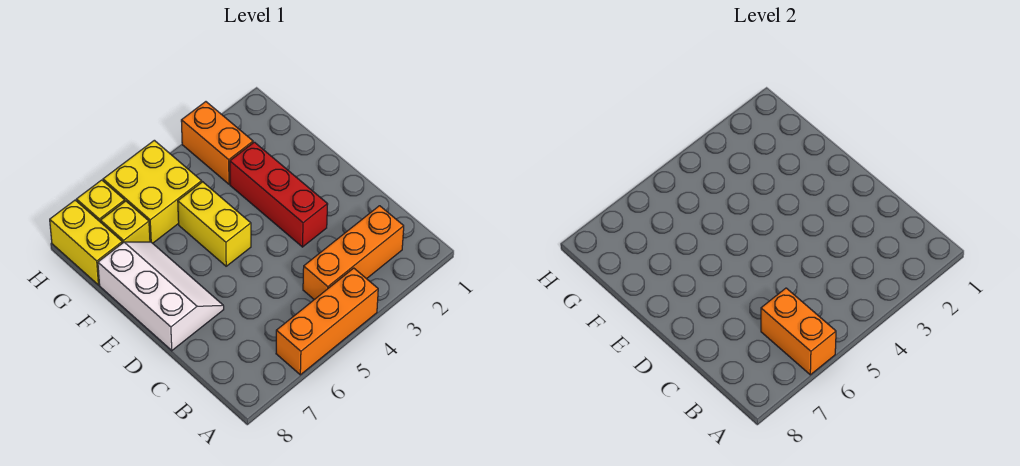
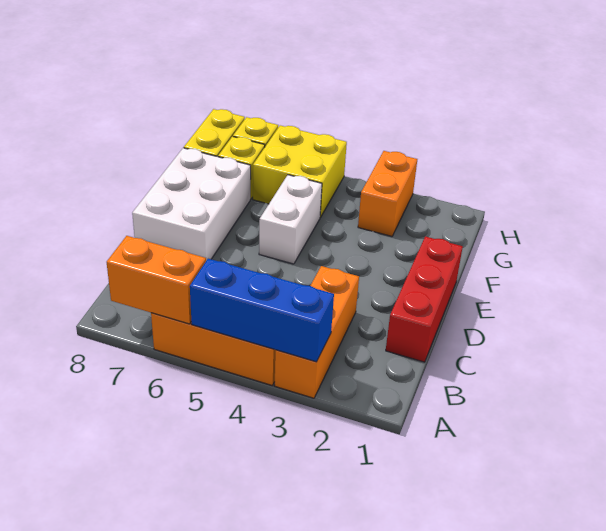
none -> blue 1x3 brick [190,259,334,362]
orange 1x2 brick [761,288,836,375] -> orange 1x2 brick turned to [107,236,206,324]
orange 1x3 brick [303,206,404,300] -> orange 1x3 brick turned to [275,266,359,398]
red 1x3 brick [230,142,328,247] -> red 1x3 brick moved to [386,236,463,362]
white 2x3 slope [98,242,224,351] -> white 2x3 brick [132,148,251,261]
yellow 1x2 brick [178,182,251,266] -> white 1x2 brick [259,175,322,264]

